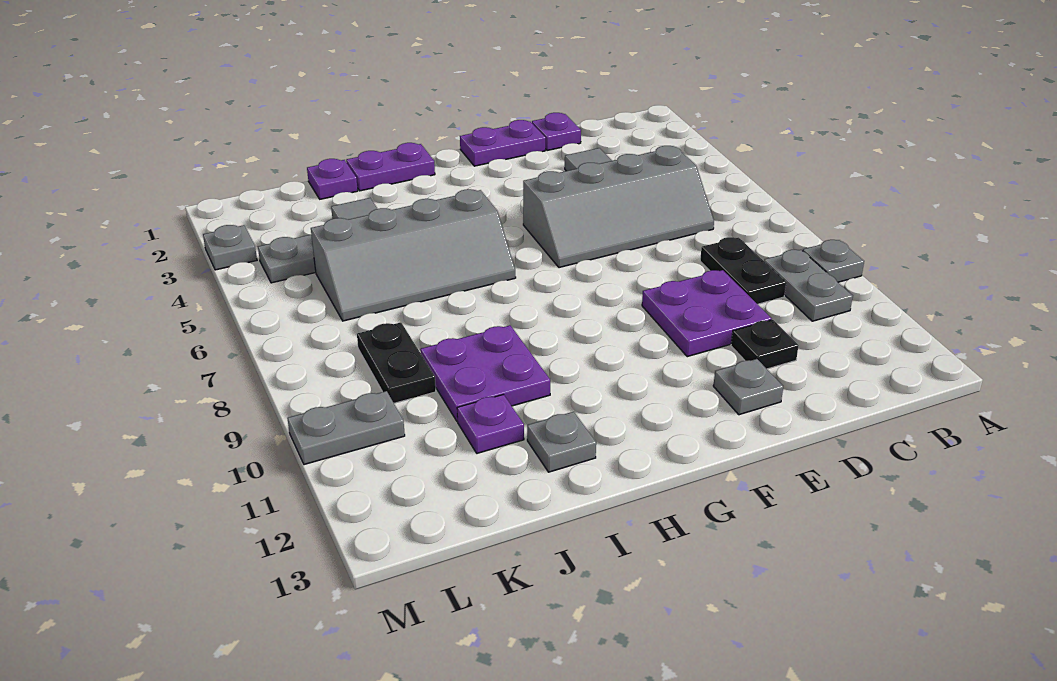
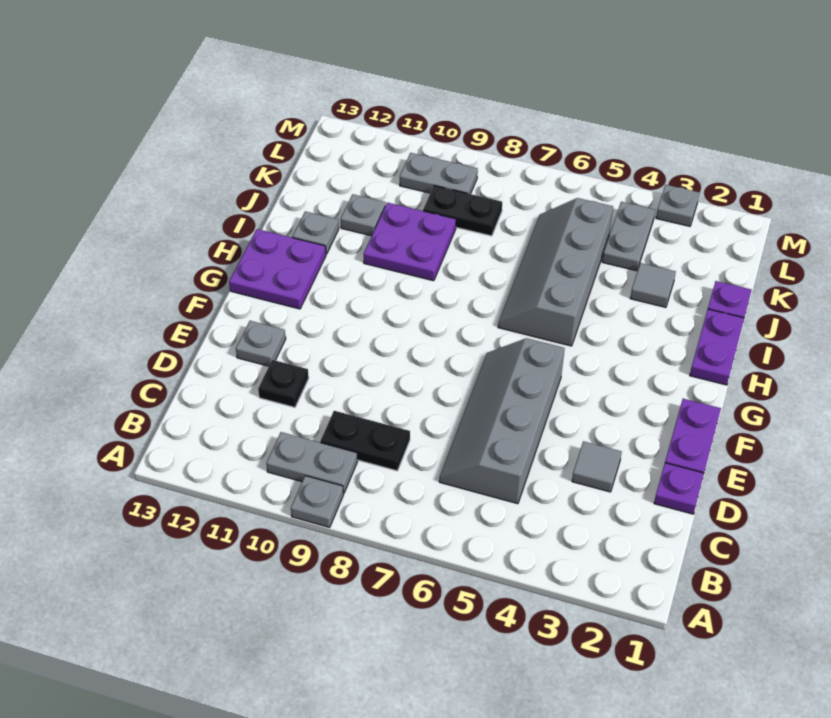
purple 2x2 plate [642,270,772,357] -> purple 2x2 plate moved to [229,229,326,309]
purple 1x1 plate [457,395,524,453] -> grey 1x1 plate [341,194,386,236]
grey 1x2 plate [287,391,405,465] -> grey 1x2 plate turned to [400,153,478,194]

